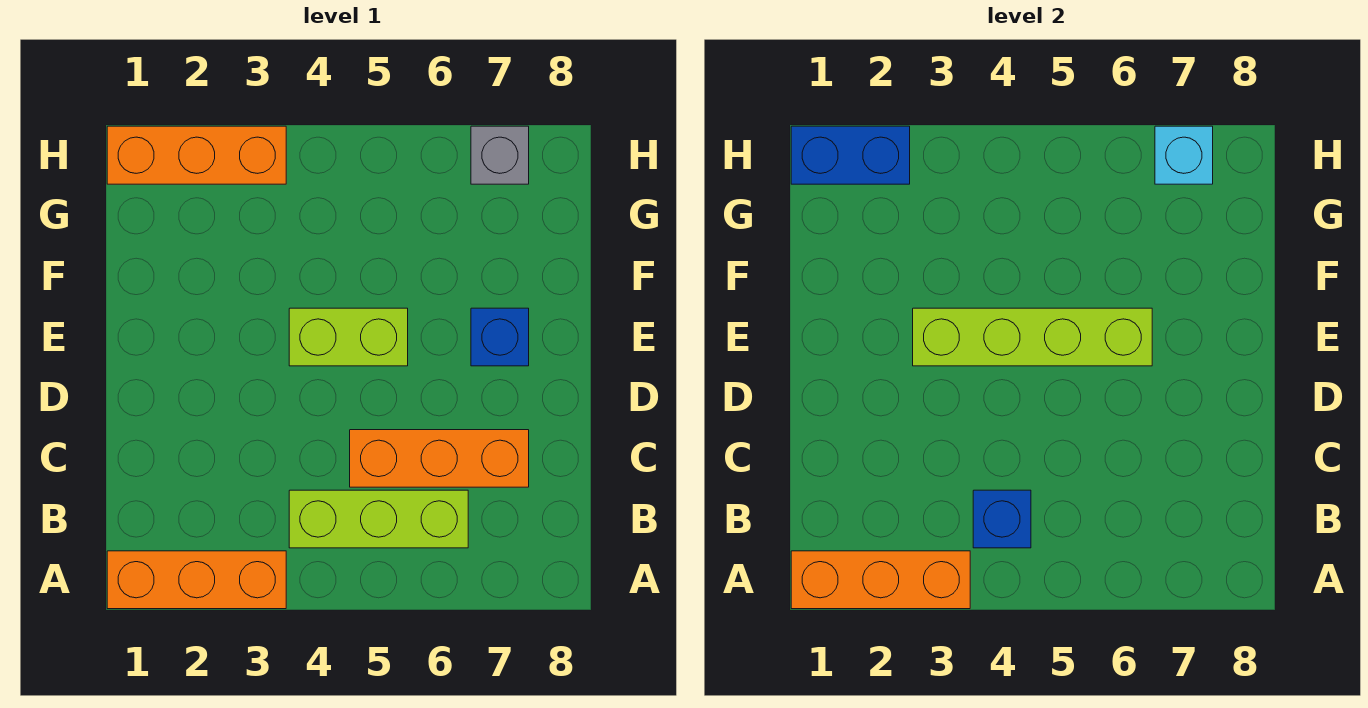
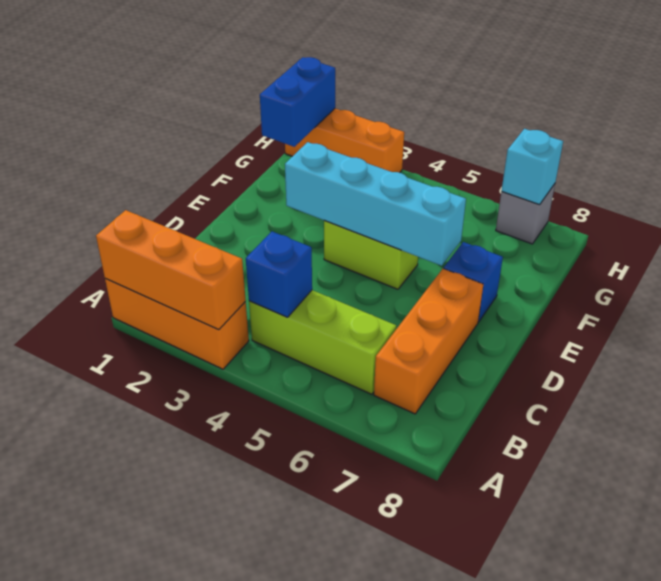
orange 1x3 brick [350,430,529,487] -> orange 1x3 brick turned to [374,269,483,414]
lime 1x4 brick [913,308,1152,366] -> cyan 1x4 brick [285,142,466,266]
blue 1x2 brick [791,126,910,184] -> blue 1x2 brick turned to [260,57,335,147]

